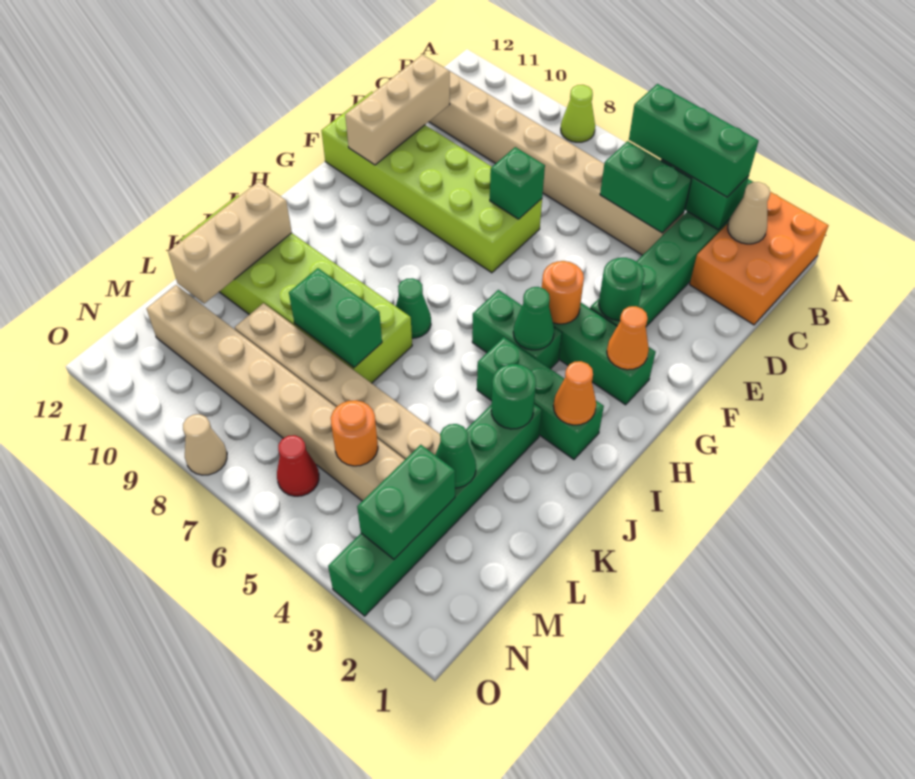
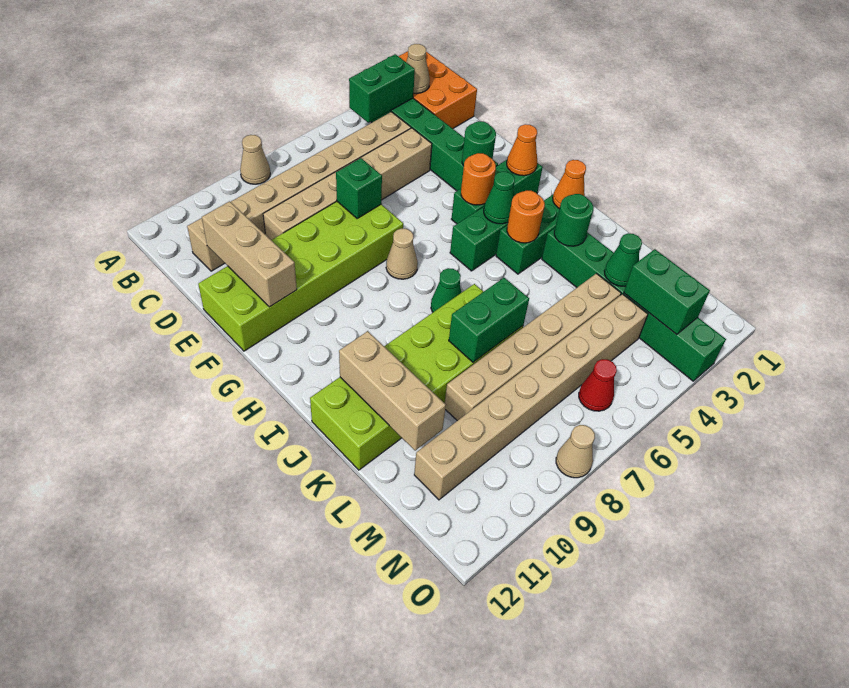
lime 1x1 cone [561,85,595,142] -> tan 1x1 cone [240,135,270,184]
green 1x3 brick [629,84,759,197] -> none
green 1x2 brick [600,141,692,233] -> none
none -> tan 1x6 brick [263,128,432,240]
none -> tan 1x1 cone [386,229,418,279]
orange 1x1 round brick [331,400,378,466] -> orange 1x1 round brick moved to [507,190,545,243]

